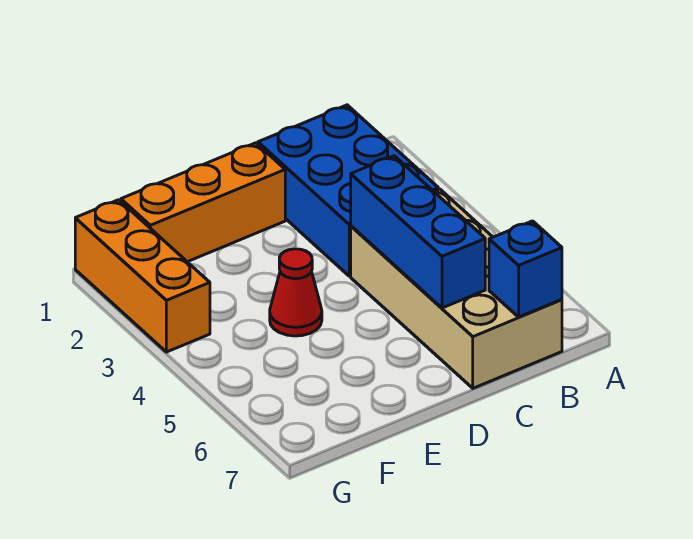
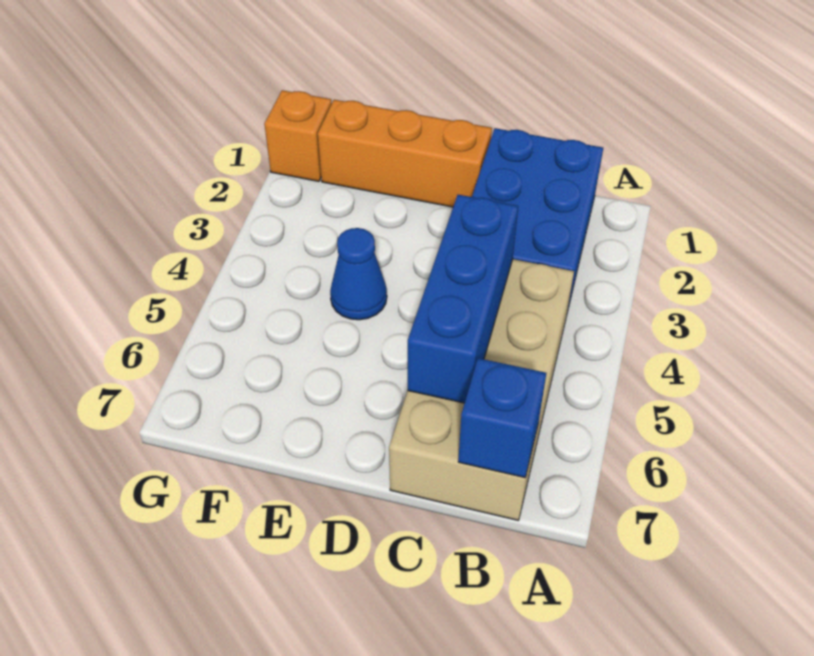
red 1x1 cone [270,249,322,336] -> blue 1x1 cone [330,228,387,320]
orange 1x3 brick [75,200,210,352] -> orange 1x1 brick [264,90,332,181]

